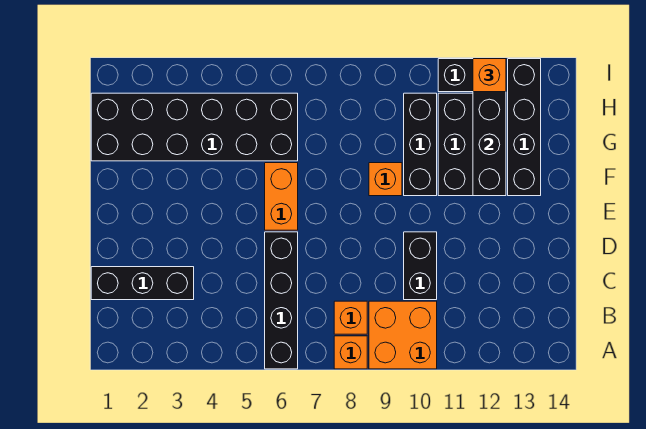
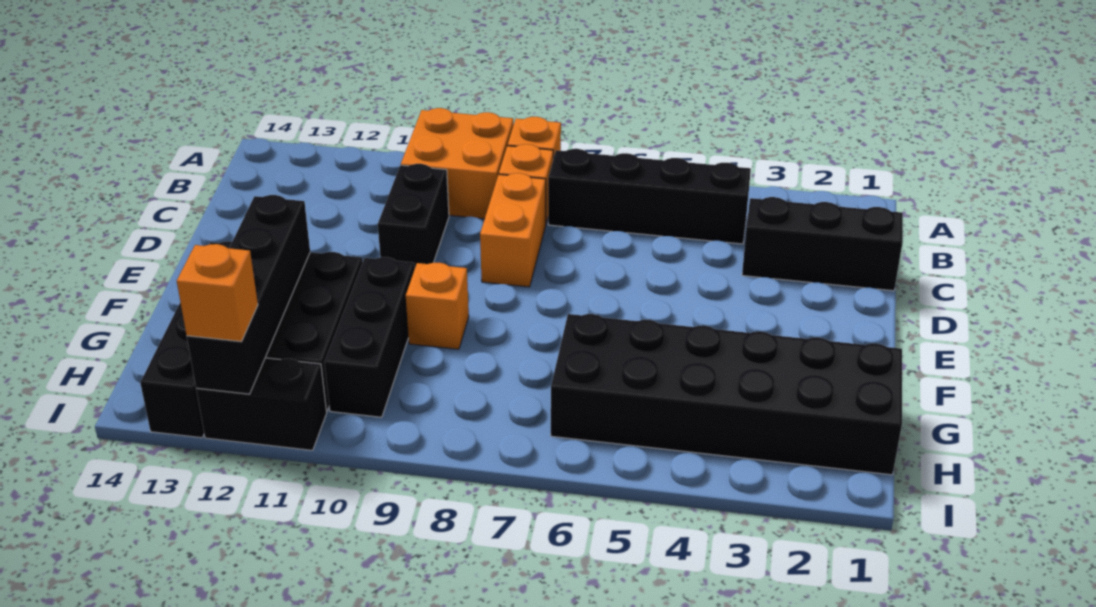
black 1x4 brick [265,232,298,369] -> black 1x4 brick turned to [548,149,751,244]
orange 1x2 brick [265,163,298,230] -> orange 1x2 brick moved to [480,173,546,287]

